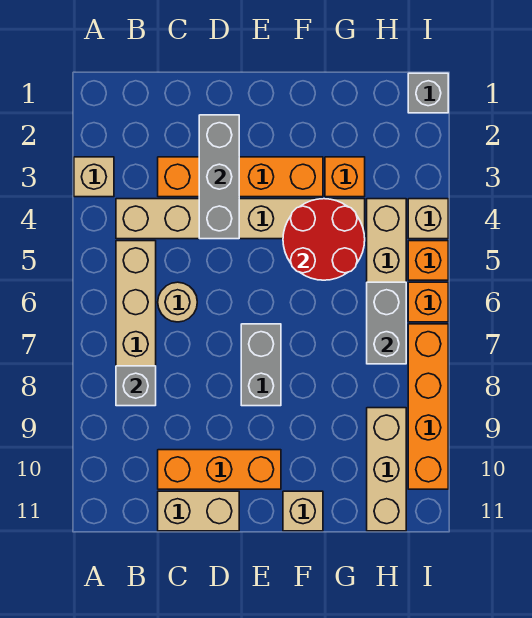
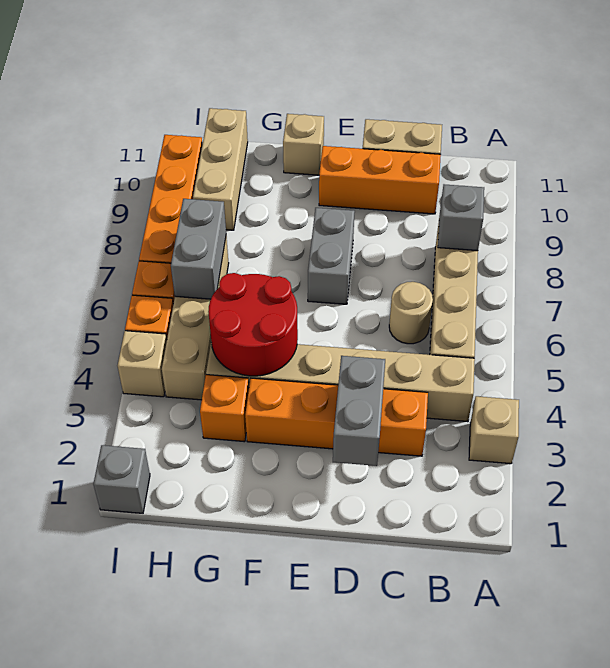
grey 1x3 brick [199,115,239,239] -> grey 1x2 brick [333,356,385,466]

